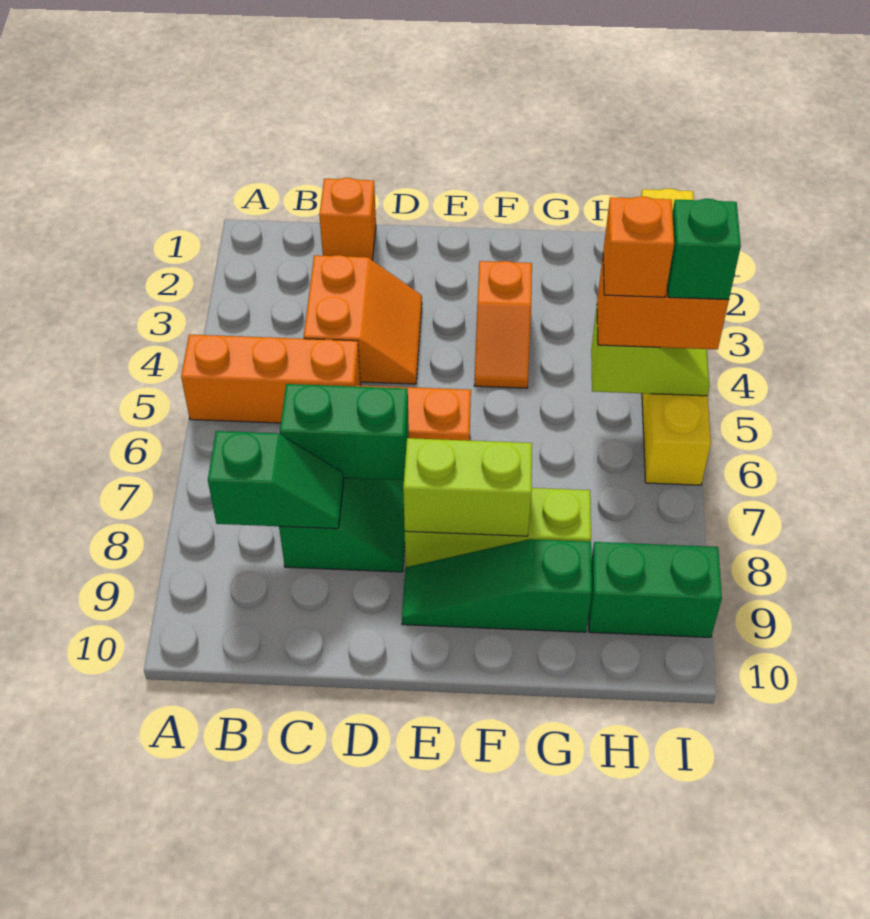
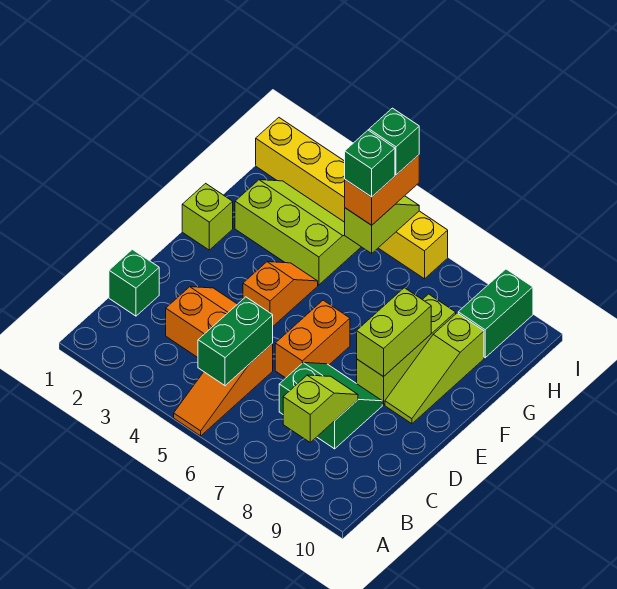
orange 1x3 brick [181,335,360,423] -> orange 1x3 slope [174,343,273,436]
green 1x2 slope [208,431,344,529] -> lime 1x2 slope [283,375,358,442]
orange 1x1 brick [319,178,376,260] -> green 1x1 brick [109,249,159,316]
green 1x2 brick [280,384,409,480] -> green 1x2 brick moved to [198,297,273,386]
green 1x3 slope [402,539,592,632] -> lime 1x3 slope [385,313,484,424]
none -> lime 1x1 brick [182,183,233,250]
orange 1x2 slope [474,261,532,388] -> orange 1x2 slope turned to [243,262,318,326]
none -> lime 2x3 slope [235,180,361,285]
orange 1x1 brick [603,196,674,297] -> green 1x1 brick [345,130,395,197]

